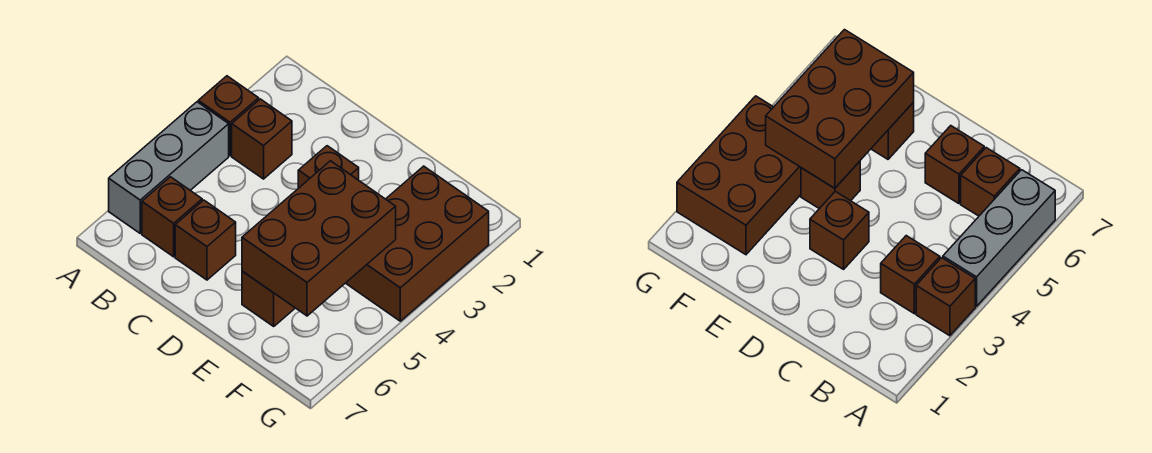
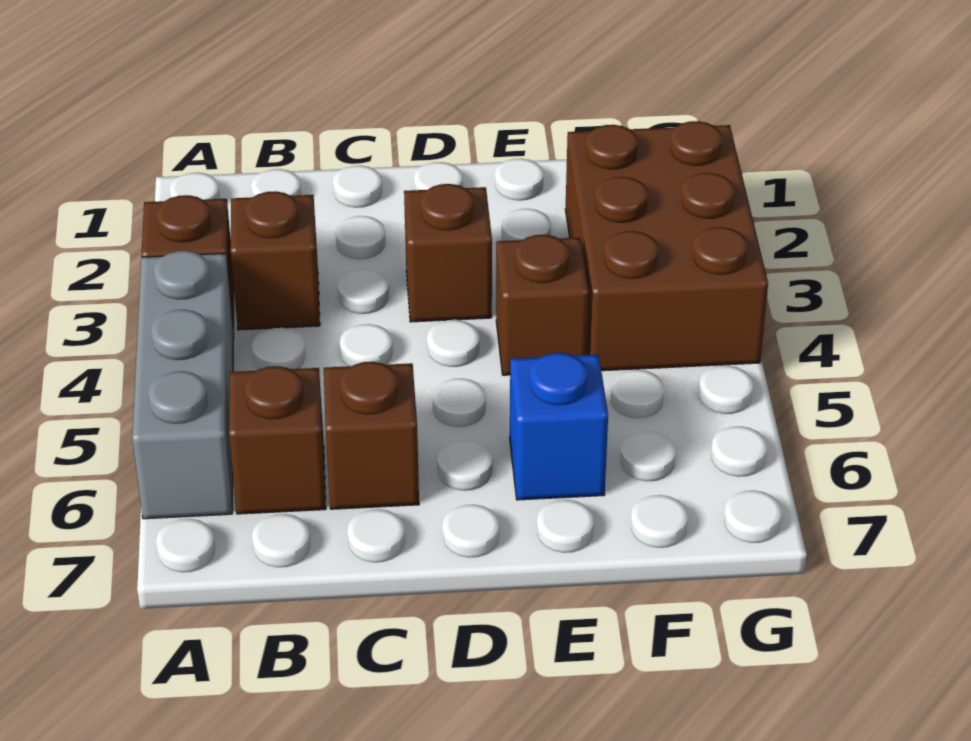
brown 2x3 brick [242,161,396,316] -> none
brown 1x1 brick [242,271,295,326] -> blue 1x1 brick [510,353,608,500]

